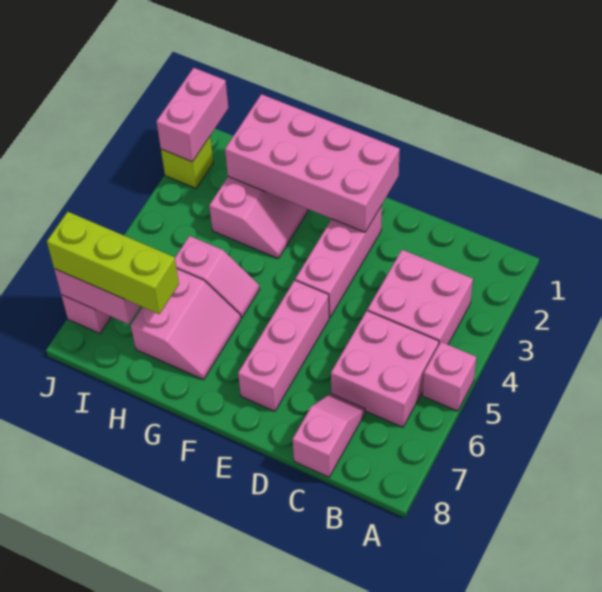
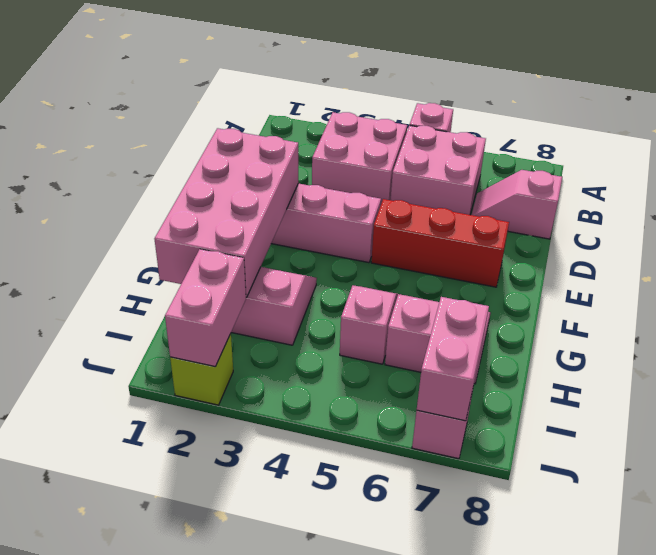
pink 1x3 brick [238,280,329,411] -> red 1x3 brick [371,199,509,287]
lime 1x3 brick [47,212,179,314] -> none
pink 1x2 brick [156,68,228,162] -> pink 1x2 brick turned to [165,249,246,367]

